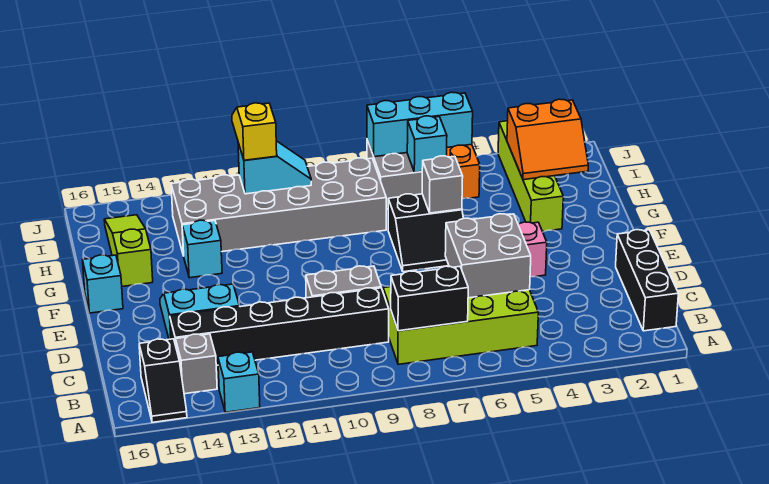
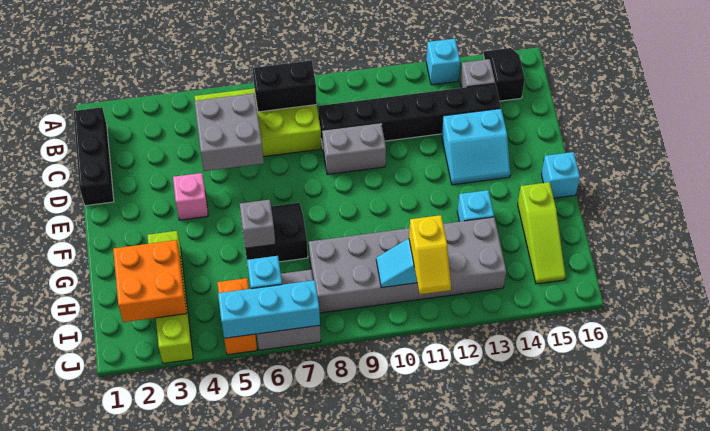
orange 2x2 slope [507,99,588,180] -> orange 2x2 brick [113,240,187,322]

